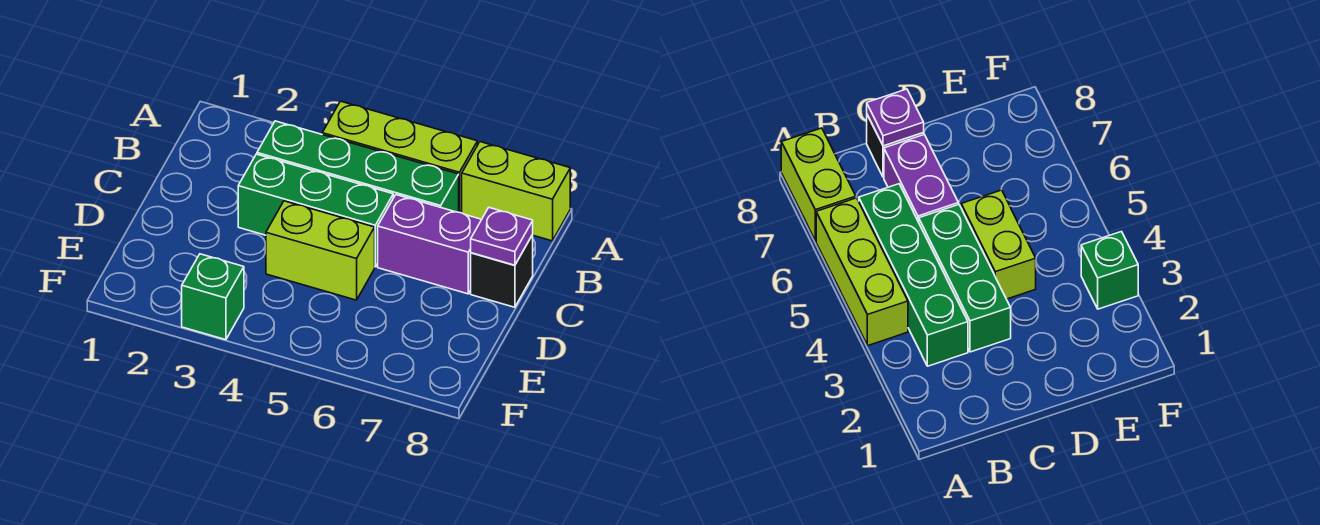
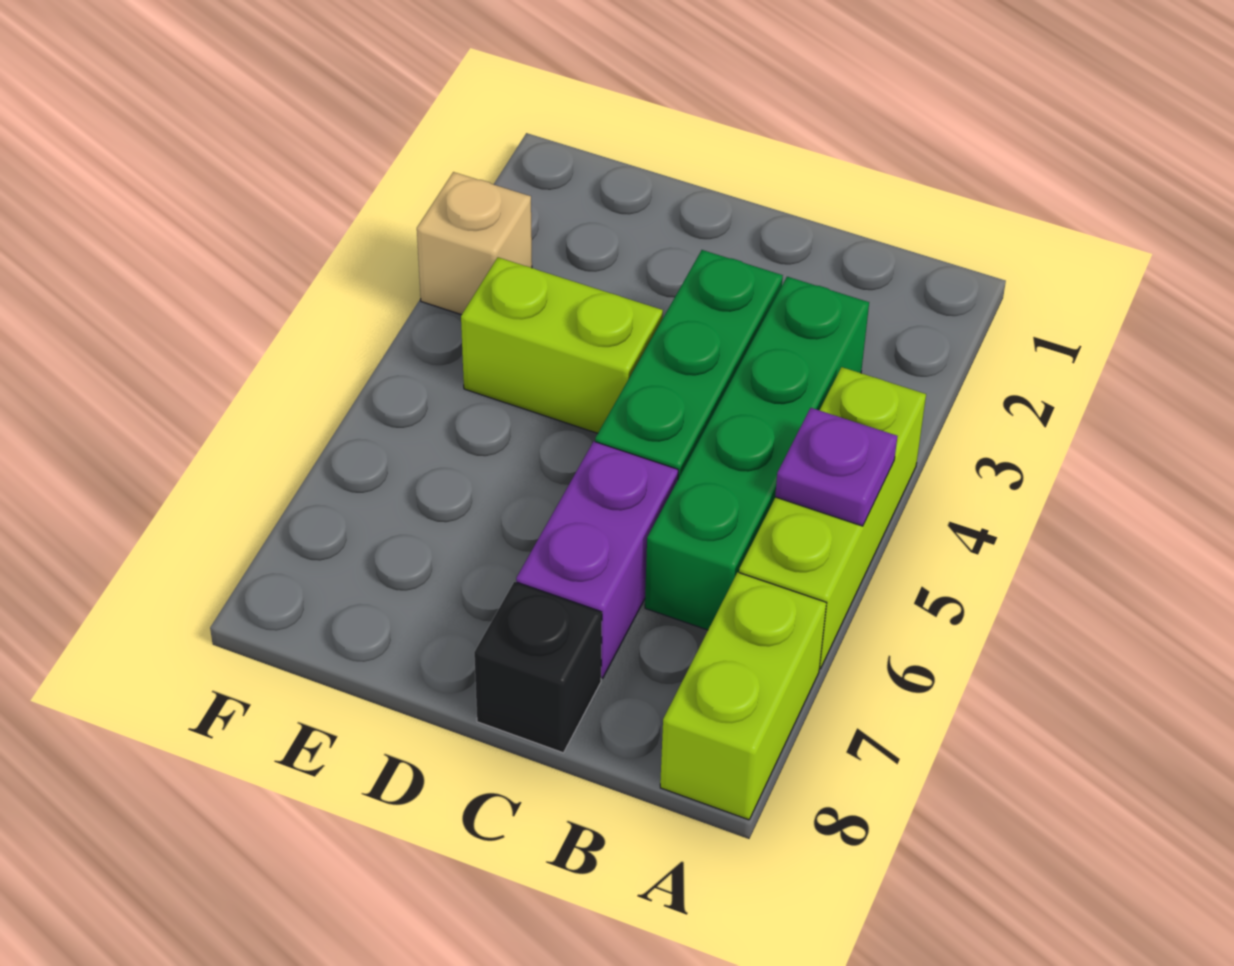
purple 1x1 plate [471,208,533,265] -> purple 1x1 plate moved to [775,408,897,526]
lime 1x2 brick [266,201,375,300] -> lime 1x2 brick turned to [461,257,663,433]
green 1x1 brick [182,254,244,340] -> tan 1x1 brick [417,172,532,315]

